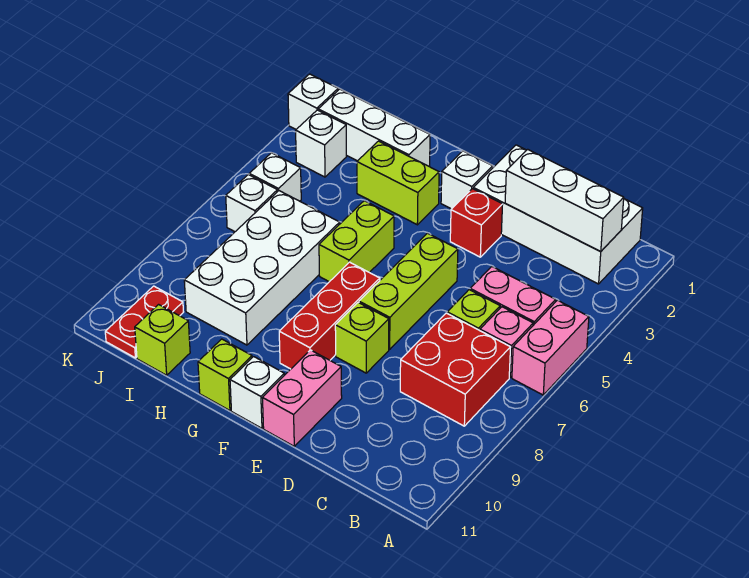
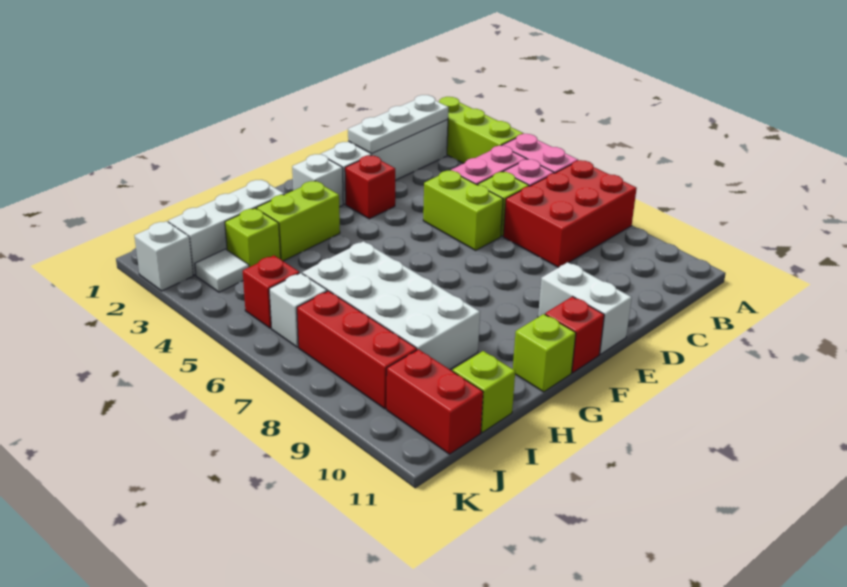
white 2x4 brick [473,145,643,284] -> white 1x4 brick [321,119,448,204]
white 1x3 brick [505,149,624,251] -> white 1x3 plate [348,95,449,154]
red 2x2 brick [400,313,511,426] -> red 2x3 brick [503,160,637,268]
lime 1x3 brick [359,233,458,349] -> lime 1x3 brick moved to [439,97,523,164]
lime 1x1 brick [335,303,389,373] -> lime 1x1 brick moved to [225,208,281,267]
pink 1x2 brick [263,350,342,446] -> white 1x2 brick [538,262,632,354]
red 1x3 brick [279,262,380,369] -> red 1x3 brick moved to [297,291,417,409]
white 1x1 brick [230,357,284,428] -> red 1x1 brick [545,297,604,373]
lime 1x2 brick [319,201,394,282] -> lime 1x2 brick moved to [423,171,503,250]
white 1x1 brick [296,110,346,177] -> white 1x1 tile [195,249,249,292]
white 1x1 brick [249,153,301,201] -> red 1x1 brick [243,256,299,328]
red 1x2 plate [105,286,183,358] -> red 1x2 brick [387,349,483,454]

